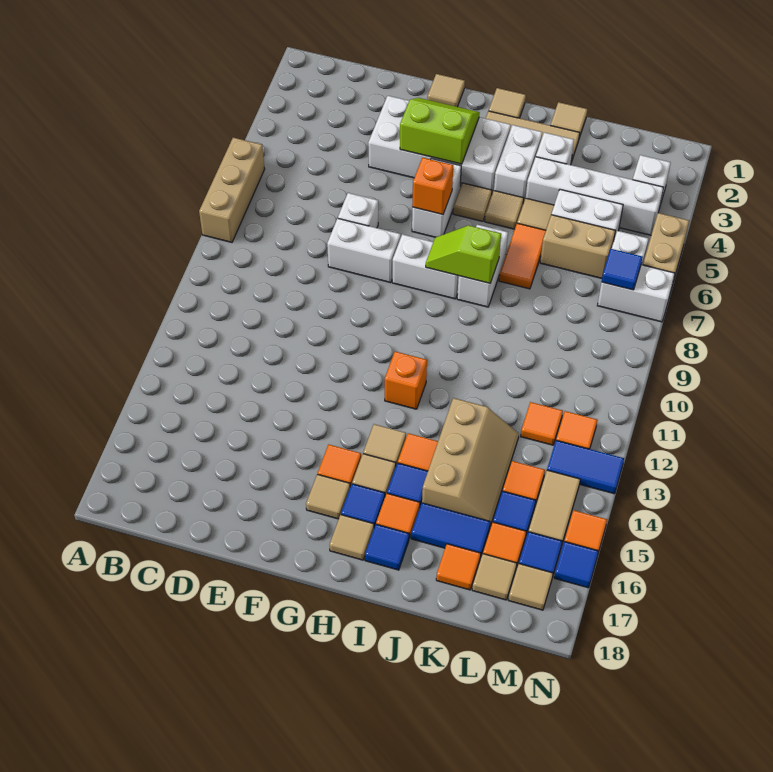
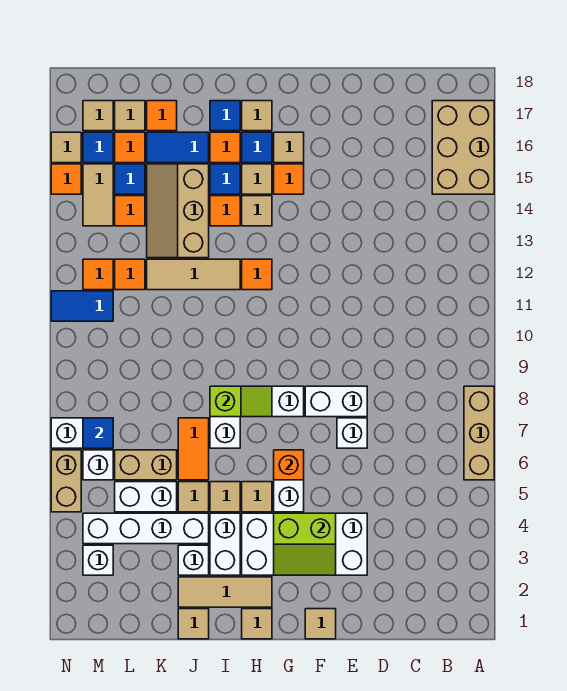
none -> tan 2x3 brick [432,101,494,194]
orange 1x1 brick [385,352,427,409] -> orange 1x1 tile [242,259,272,290]
none -> tan 1x3 tile [147,259,240,290]
blue 1x2 tile [547,440,624,494] -> blue 1x2 tile moved to [51,291,113,321]
blue 1x1 tile [554,542,599,588] -> tan 1x1 tile [51,132,81,163]

